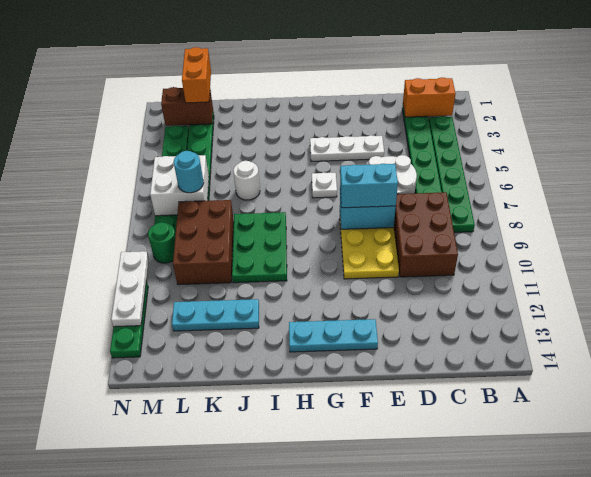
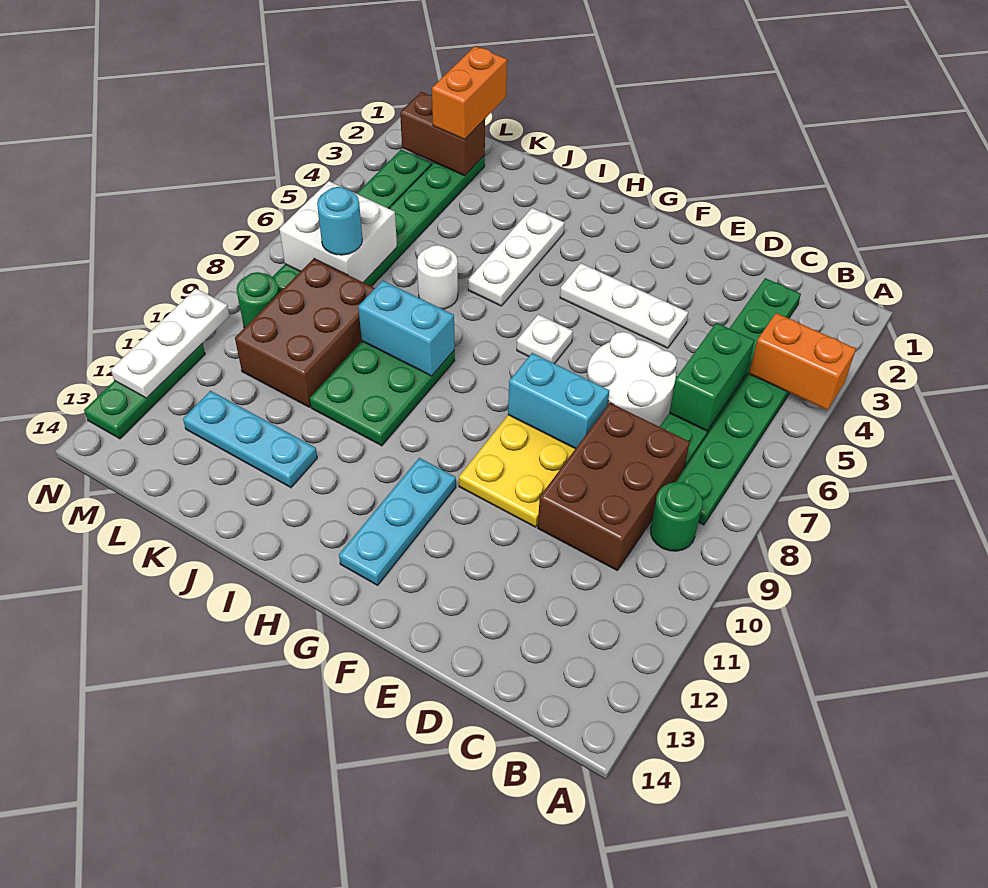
orange 1x2 brick [403,78,456,117] -> orange 1x2 brick moved to [749,313,856,410]
none -> green 1x1 round brick [651,482,702,551]
none -> green 1x2 brick [669,323,754,431]
cyan 1x2 brick [340,164,398,208] -> cyan 1x2 brick moved to [358,280,455,376]
cyan 1x3 plate [289,319,378,352] -> cyan 1x3 plate turned to [339,458,456,585]
none -> white 1x3 plate [468,208,564,306]

